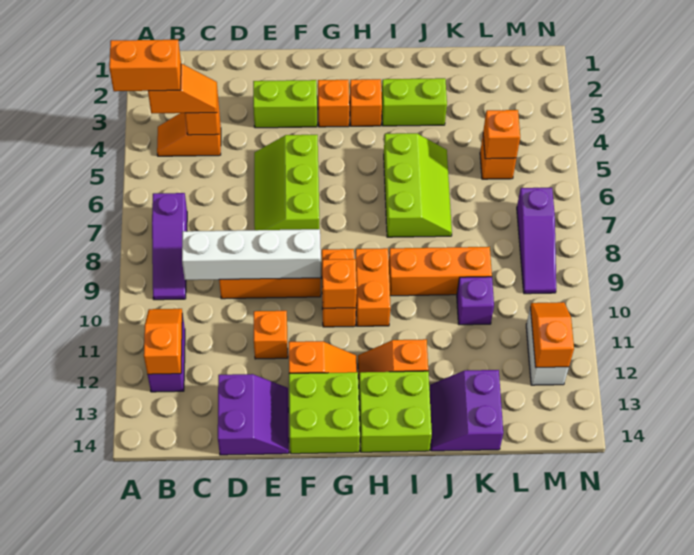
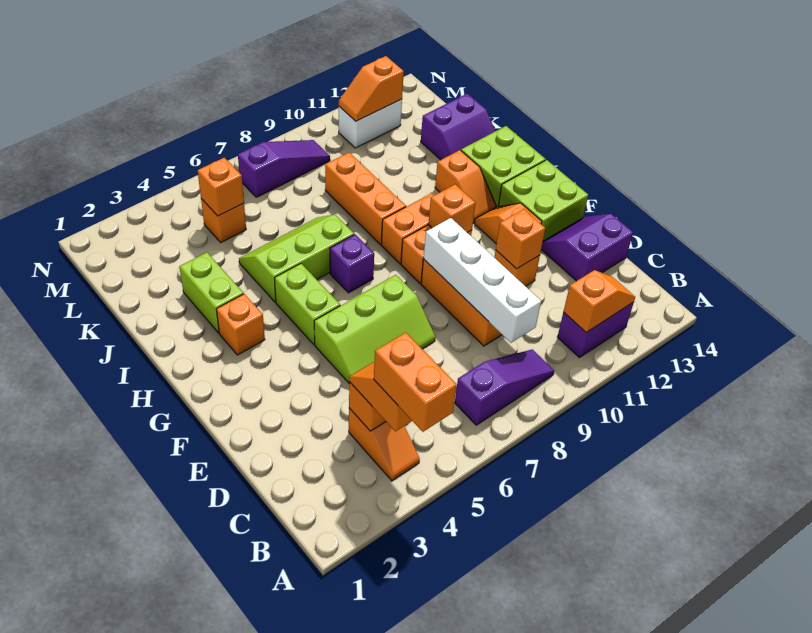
orange 1x2 slope [144,309,182,374] -> orange 1x2 slope turned to [564,270,635,332]
lime 1x2 brick [253,80,317,128] -> lime 1x2 brick moved to [275,264,340,345]
orange 1x1 brick [318,80,350,127] -> orange 1x1 brick moved to [496,209,545,269]
purple 1x1 brick [457,277,494,325] -> purple 1x1 brick moved to [330,234,374,293]

